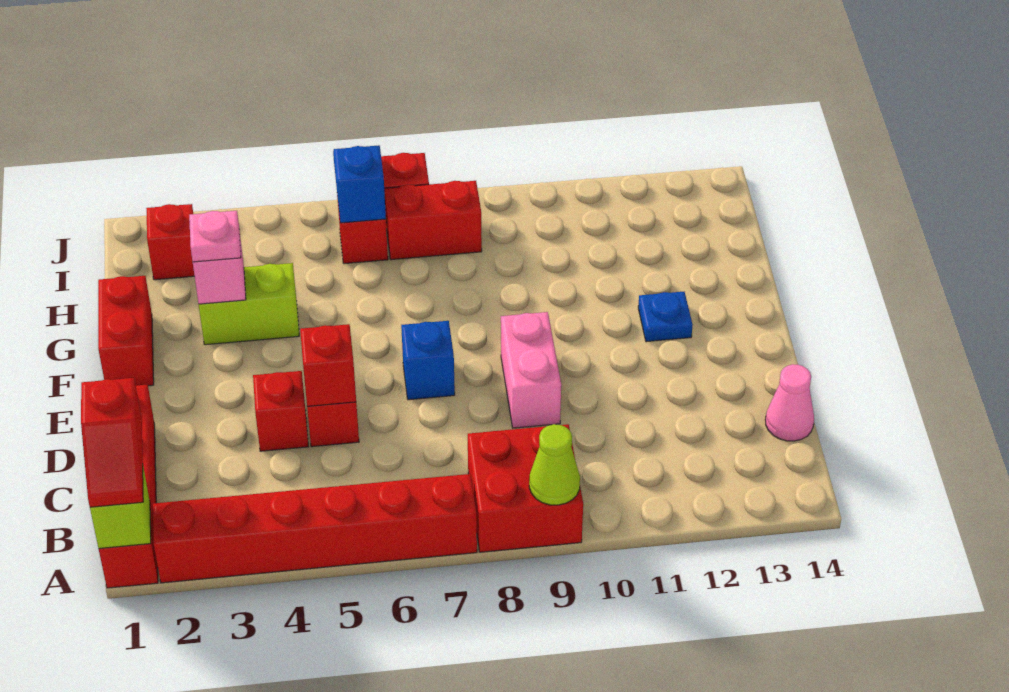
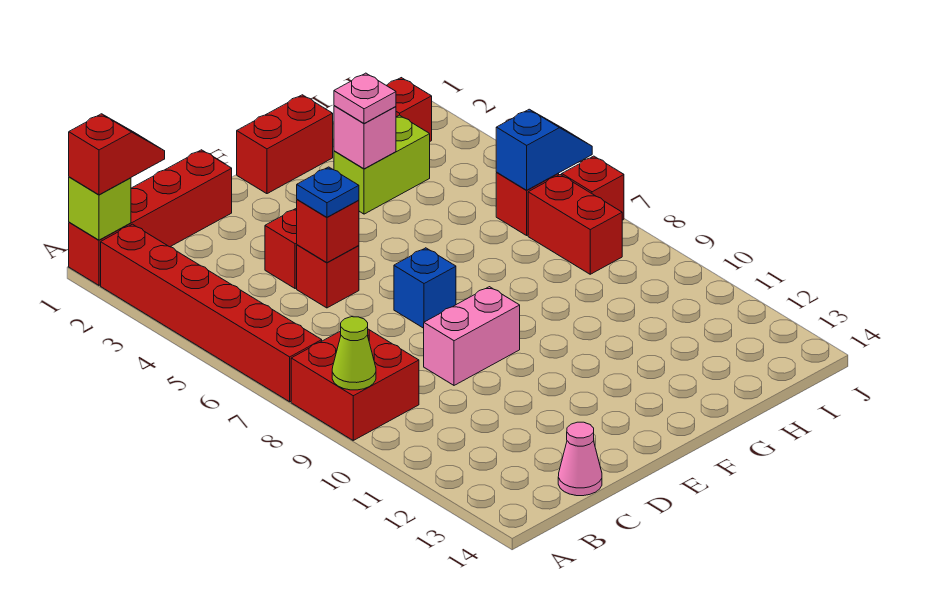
red 1x2 slope [81,378,143,507] -> red 1x2 slope turned to [69,114,165,195]
blue 1x1 plate [638,292,693,342] -> blue 1x1 plate moved to [297,167,359,217]
lime 1x2 brick [199,263,299,345] -> lime 1x2 brick turned to [334,115,430,214]

